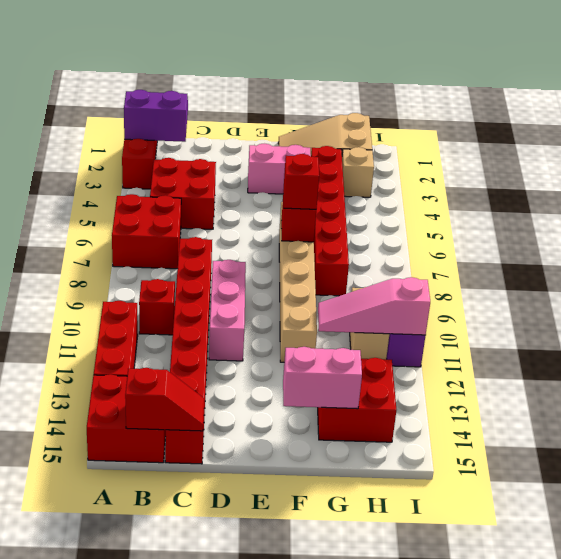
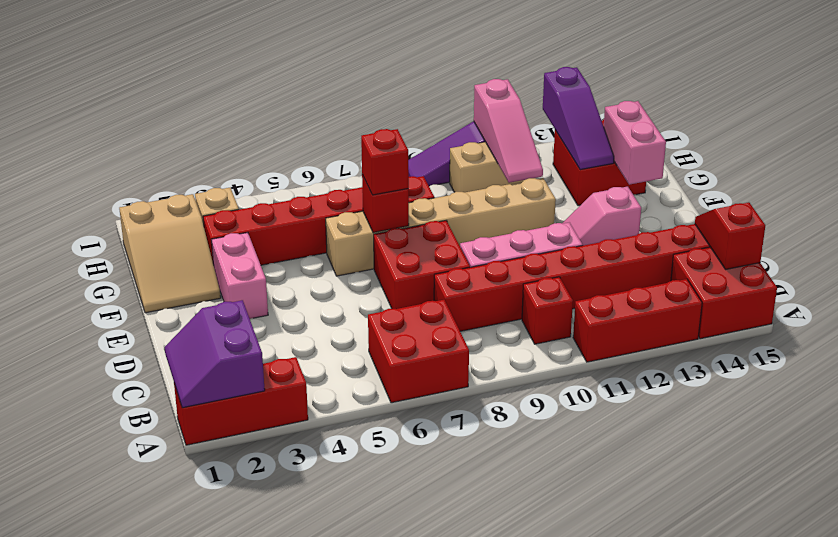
red 2x2 brick [150,158,216,229] -> red 2x2 brick moved to [374,221,470,309]
none -> pink 1x2 slope [562,187,641,246]
none -> purple 1x3 slope [543,67,614,170]

